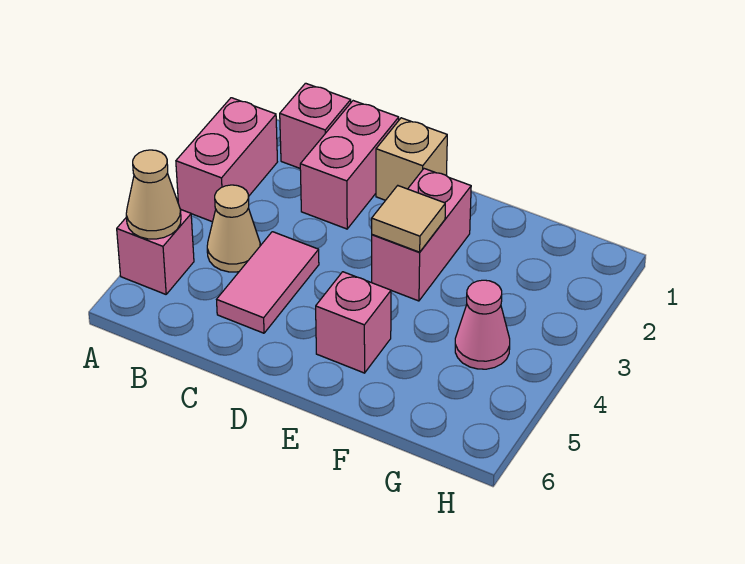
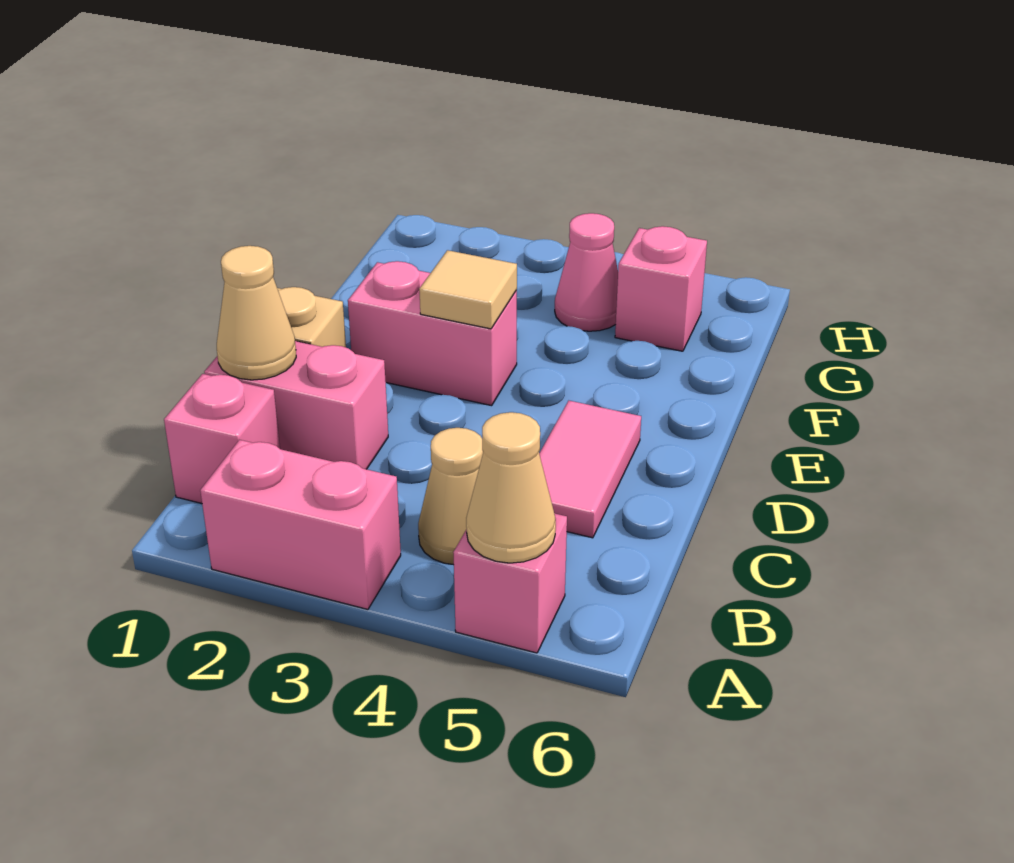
none -> tan 1x1 cone [217,246,296,380]
pink 1x2 tile [217,232,319,333] -> pink 1x2 tile turned to [539,401,641,538]
pink 1x1 brick [316,272,391,373] -> pink 1x1 brick moved to [615,226,707,351]

